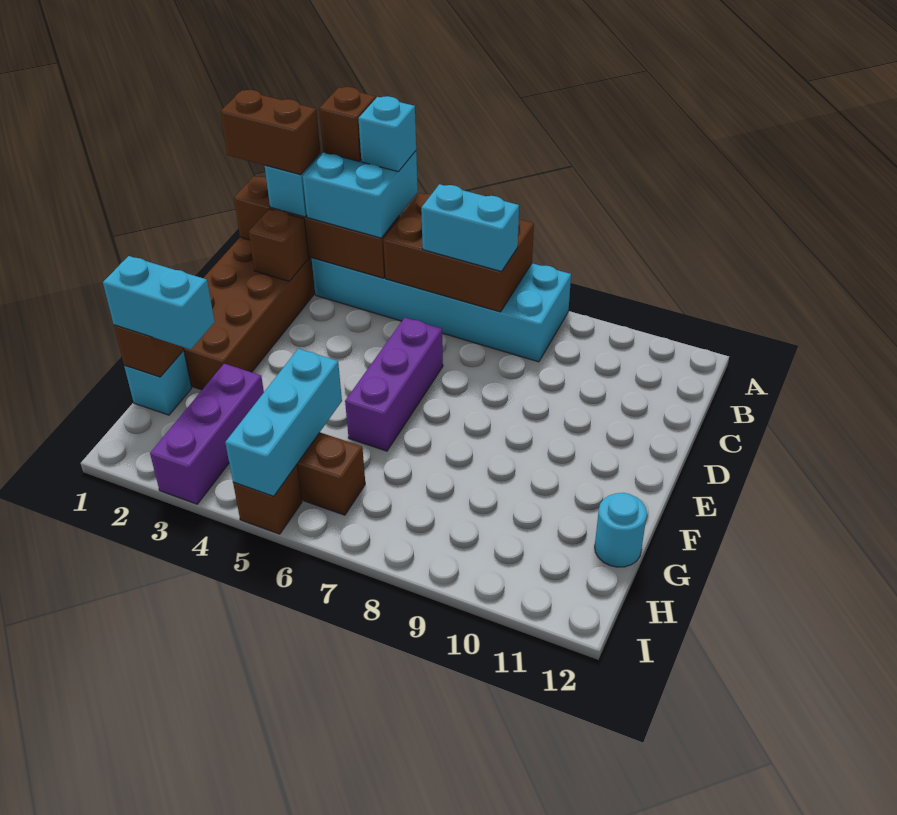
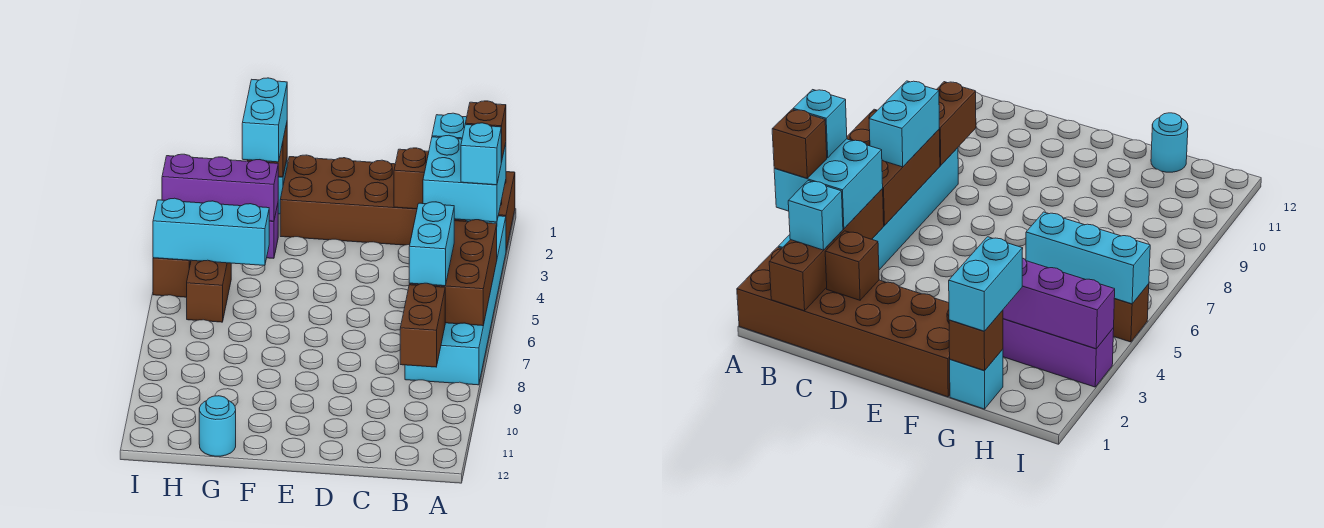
brown 1x2 brick [220,90,320,175] -> brown 1x2 brick moved to [400,283,445,367]
purple 1x3 brick [345,318,443,451] -> purple 1x3 brick moved to [162,154,278,221]

